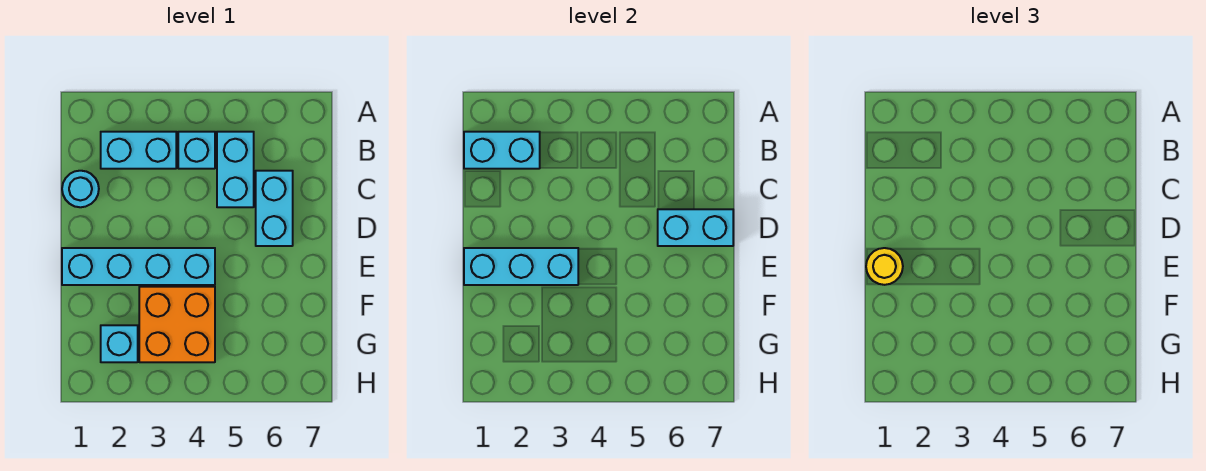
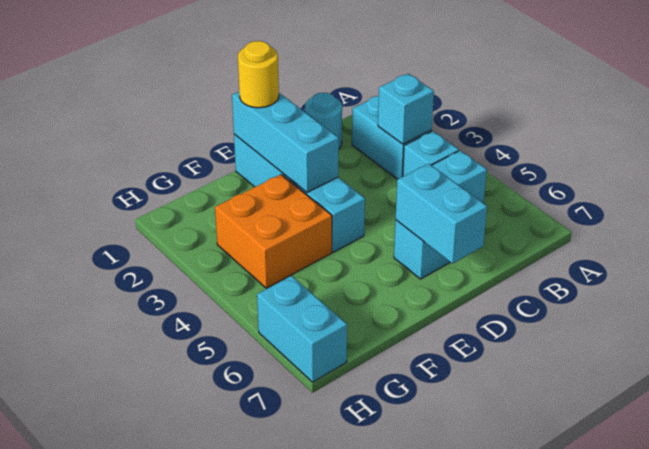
cyan 1x2 brick [464,132,540,169] -> cyan 1x2 brick moved to [257,276,347,382]
cyan 1x1 brick [101,325,138,362] -> cyan 1x1 brick moved to [378,73,434,144]

